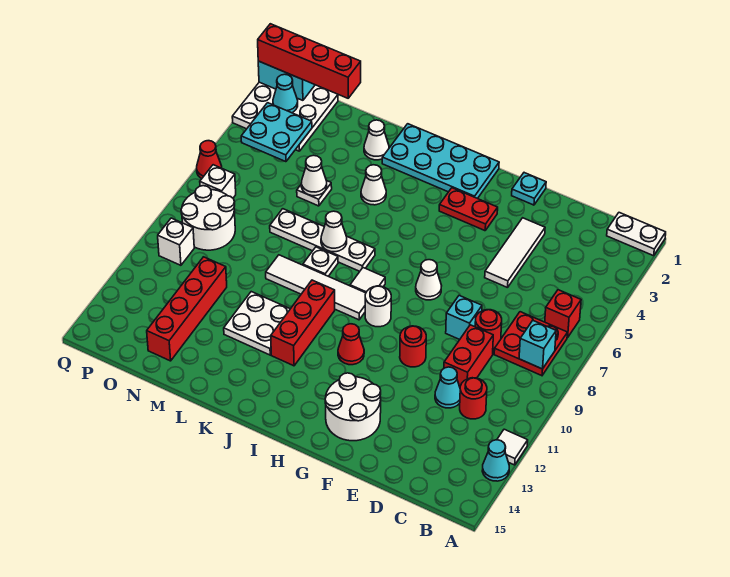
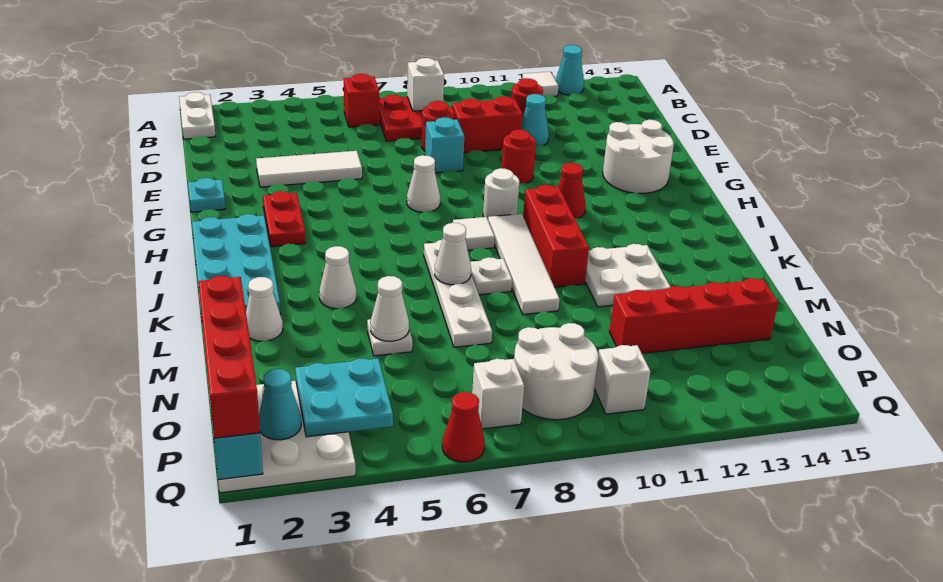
cyan 1x1 brick [519,321,556,369] -> white 1x1 brick [407,58,444,111]
red 1x3 brick [271,280,335,366] -> red 1x3 brick turned to [523,185,589,287]

